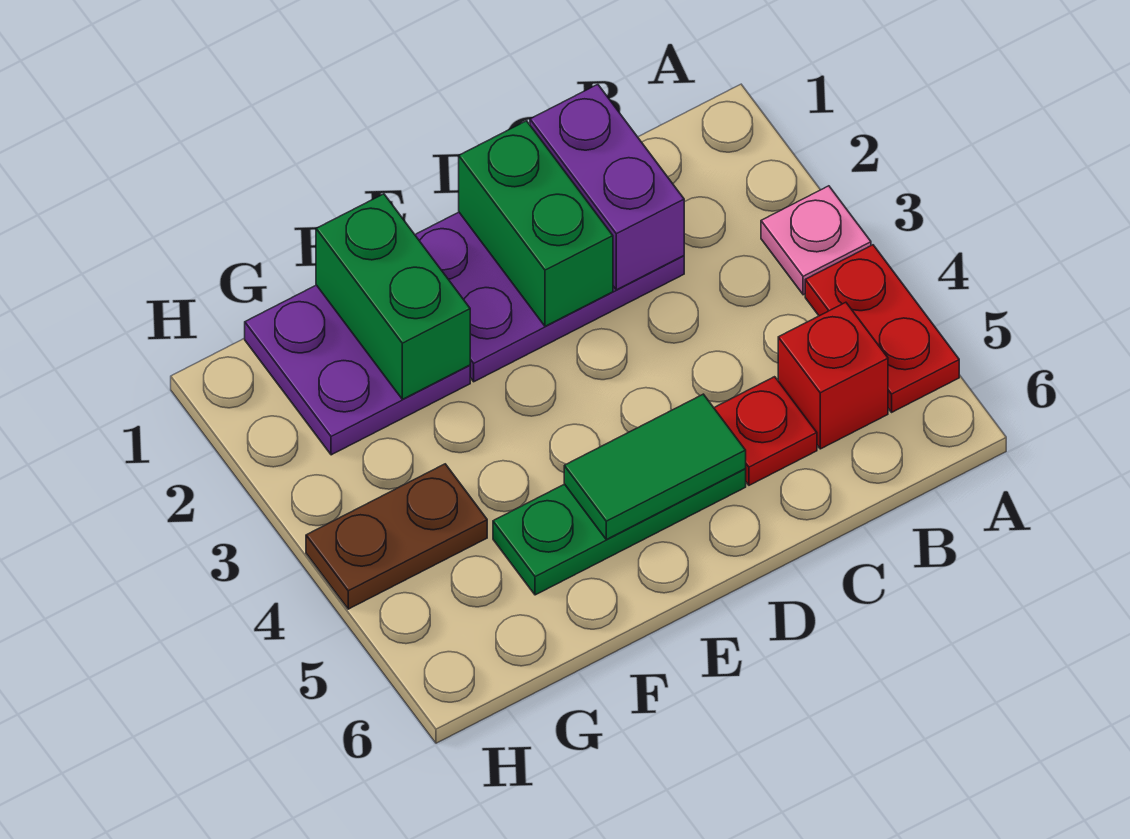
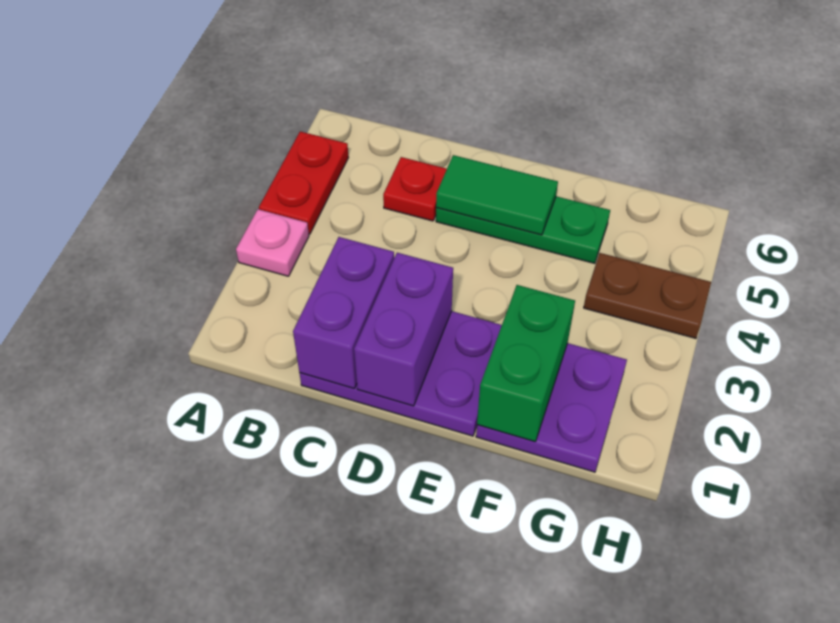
red 1x1 brick [778,302,888,449] -> none
green 1x2 brick [459,121,613,326] -> purple 1x2 brick [354,253,453,406]

